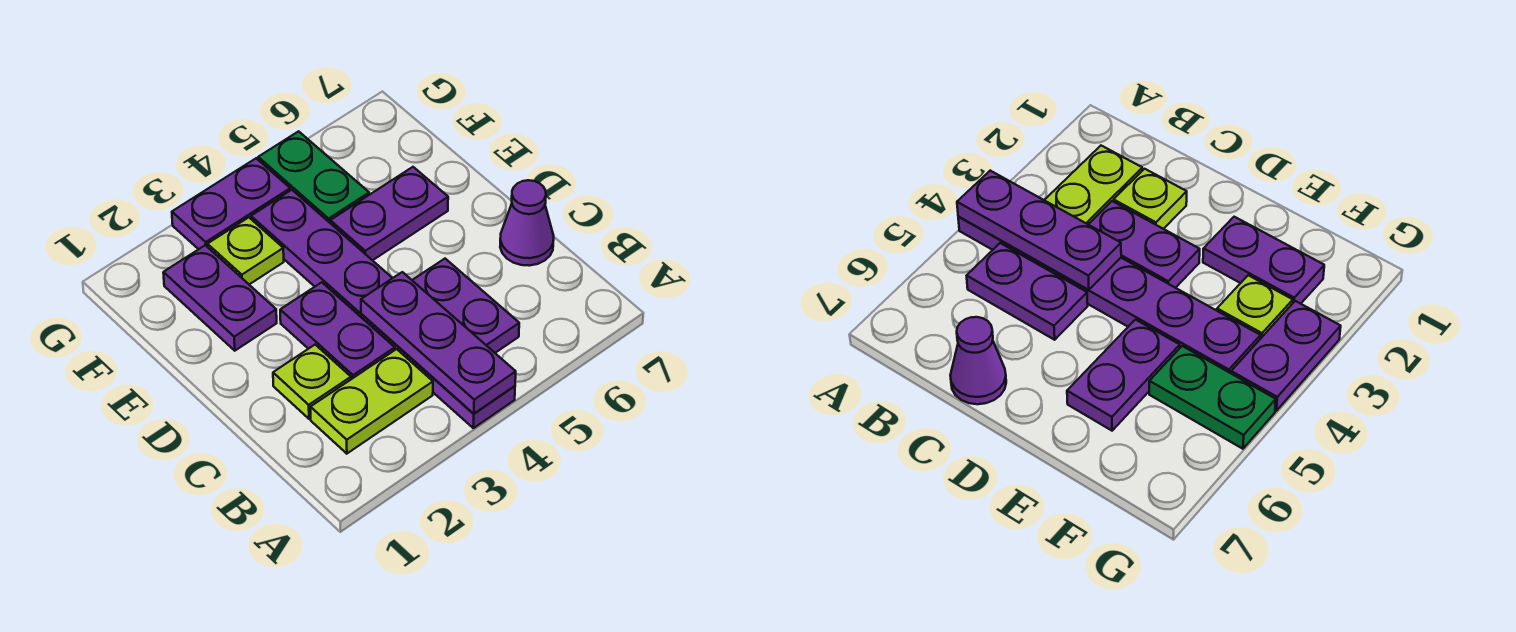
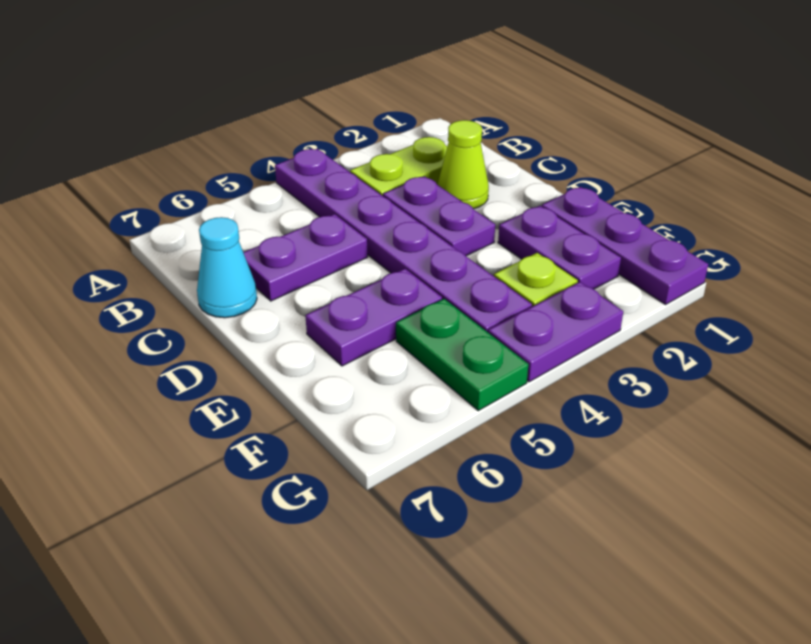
purple 1x3 plate [361,272,516,414] -> purple 1x3 plate moved to [542,187,708,305]
purple 1x2 plate [412,259,519,353] -> purple 1x2 plate turned to [243,214,368,301]
lime 1x1 plate [273,345,351,419] -> lime 1x1 cone [437,120,489,209]
purple 1x1 cone [500,180,554,266] -> cyan 1x1 cone [197,217,257,318]

